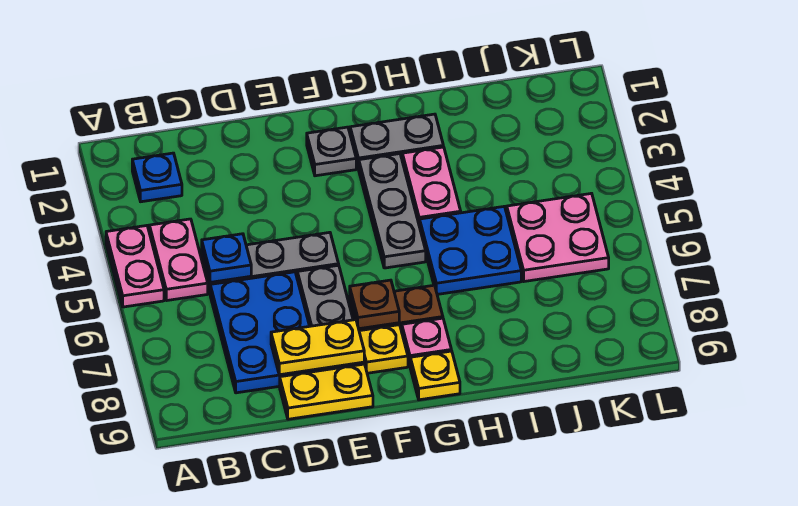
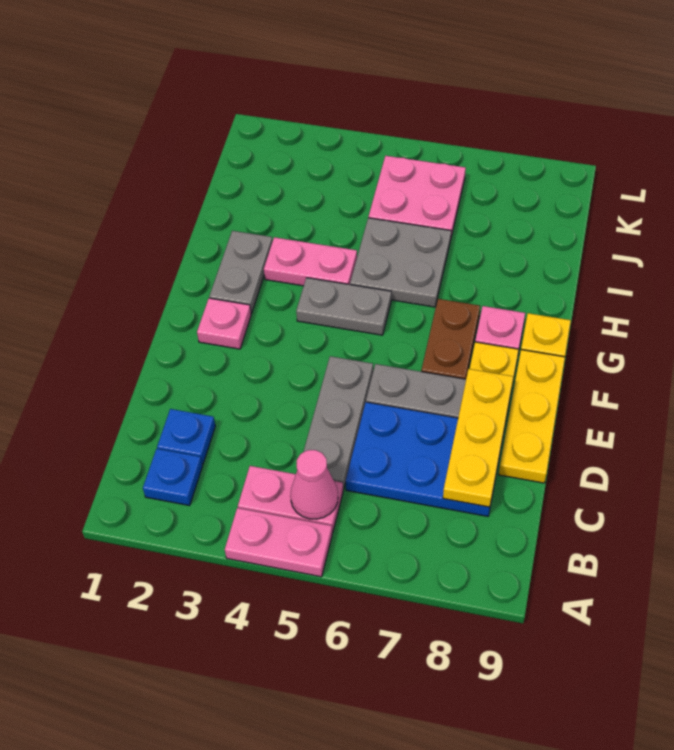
none -> pink 1x1 cone [290,450,338,519]
blue 1x1 plate [202,234,251,282] -> blue 1x1 plate moved to [157,409,215,464]
yellow 1x2 plate [271,320,364,375] -> yellow 1x3 plate [443,369,513,507]
yellow 1x2 plate [280,364,373,419] -> yellow 1x3 plate [499,350,565,483]
grey 1x1 plate [307,127,356,176] -> pink 1x1 plate [197,298,251,349]
brown 1x1 plate [350,280,399,329] -> none
grey 1x3 plate [359,154,426,268] -> grey 1x2 plate [296,278,391,335]
blue 2x2 plate [420,207,521,294] -> grey 2x2 plate [350,218,451,307]

